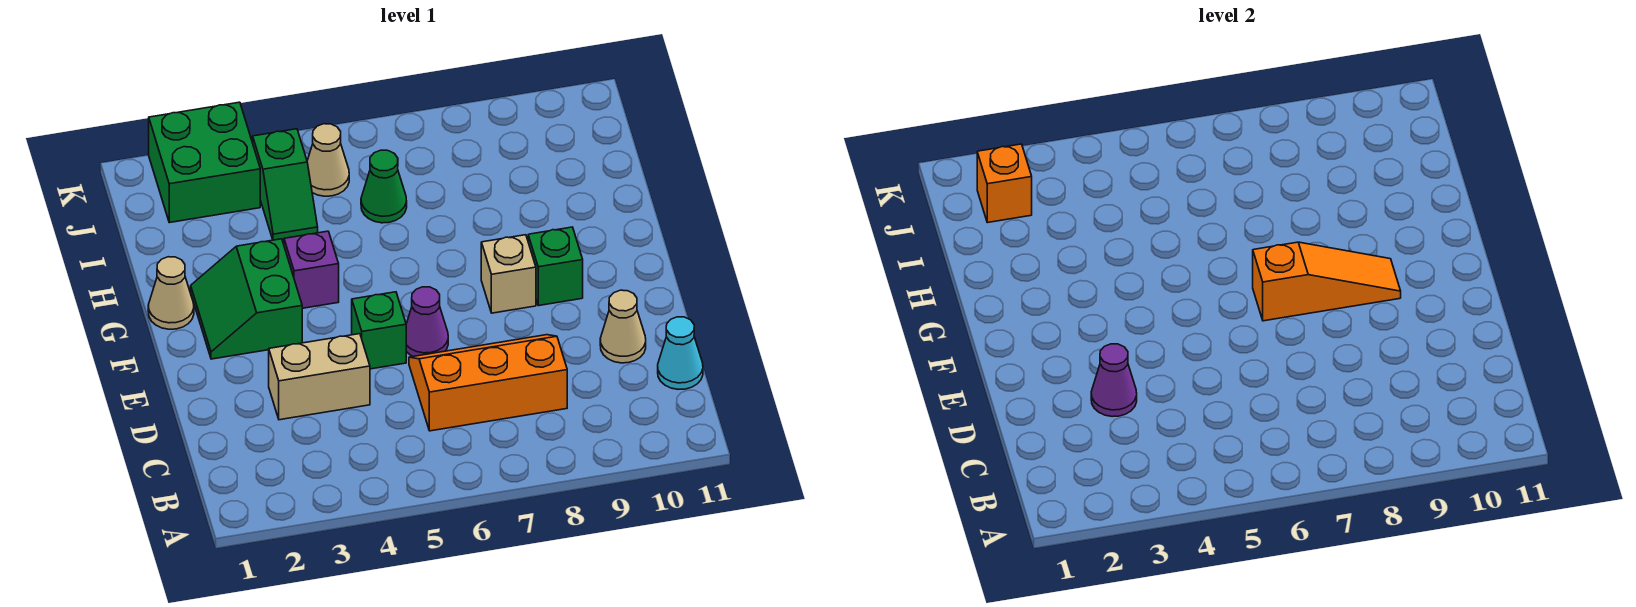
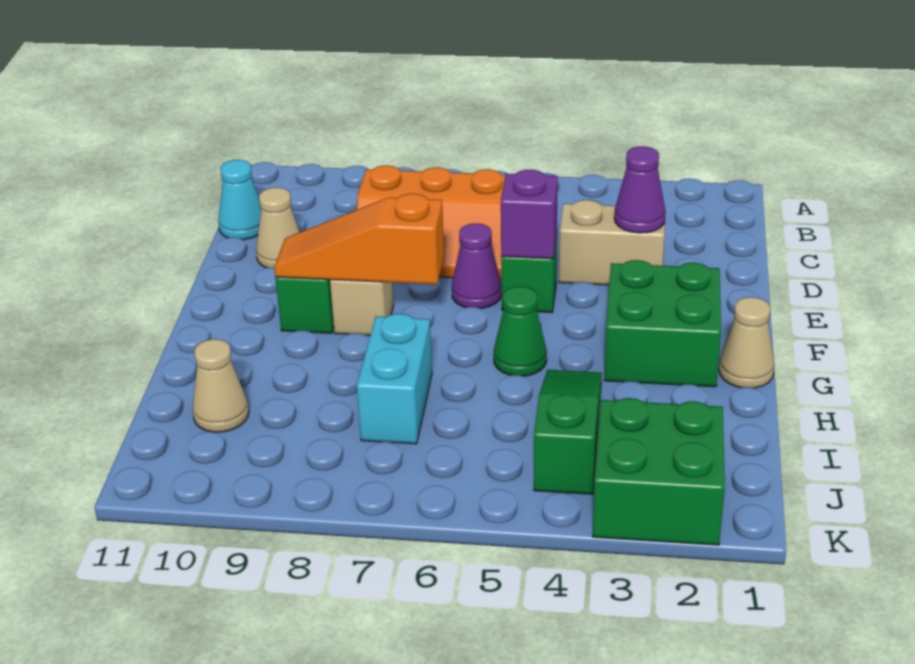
green 2x2 slope [191,239,302,359] -> green 2x2 brick [604,260,721,387]
purple 1x1 brick [284,231,339,308] -> purple 1x1 brick moved to [501,170,558,259]
none -> cyan 1x2 brick [357,314,432,444]
green 1x2 slope [253,129,318,240] -> green 1x3 slope [534,370,602,494]
green 1x1 cone [361,150,407,223] -> green 1x1 cone moved to [494,286,547,376]
orange 1x1 brick [977,144,1032,223] -> none
tan 1x1 cone [307,124,349,196] -> tan 1x1 cone moved to [192,339,249,432]

